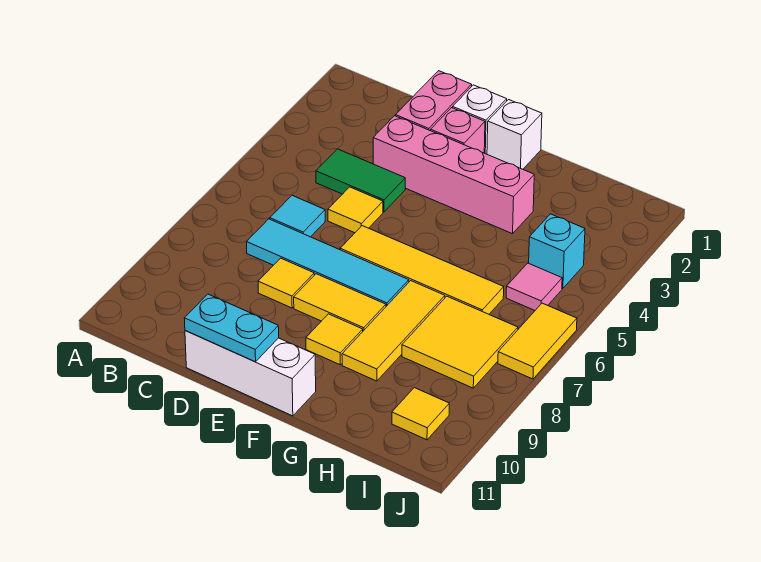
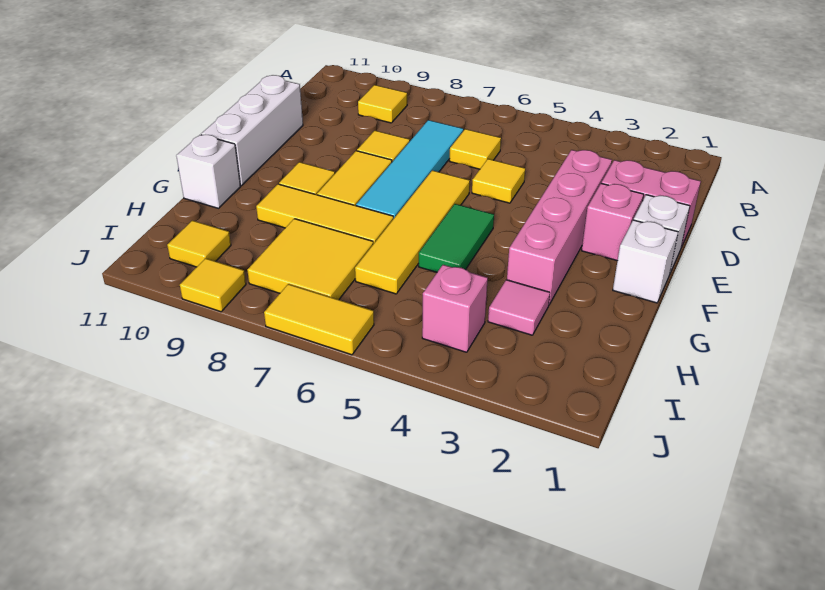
none -> yellow 1x1 tile [358,85,407,123]
green 1x2 tile [316,149,405,212] -> green 1x2 tile moved to [419,204,494,272]
cyan 1x1 tile [270,196,325,237] -> yellow 1x1 tile [450,129,501,169]
cyan 1x2 plate [184,294,279,362] -> none
none -> white 1x1 brick [176,135,241,208]
cyan 1x1 brick [529,214,585,289] -> pink 1x1 brick [422,265,488,352]
pink 1x1 tile [506,263,562,310] -> pink 1x1 tile moved to [488,280,550,335]
none -> yellow 1x1 tile [180,258,246,312]

